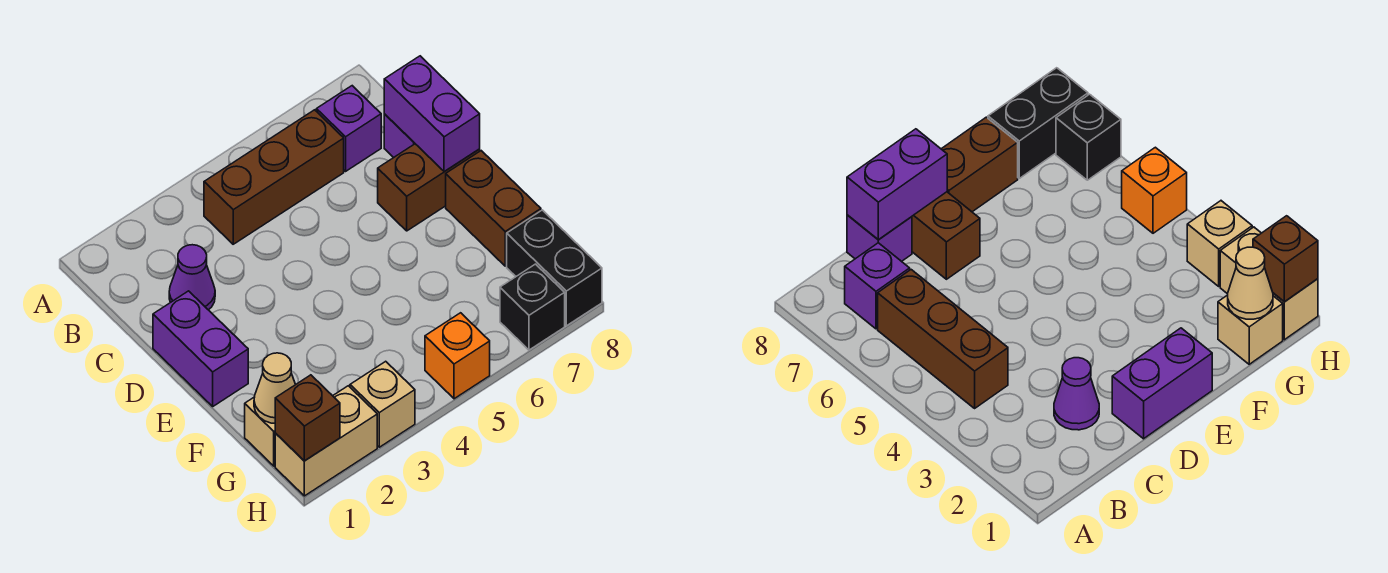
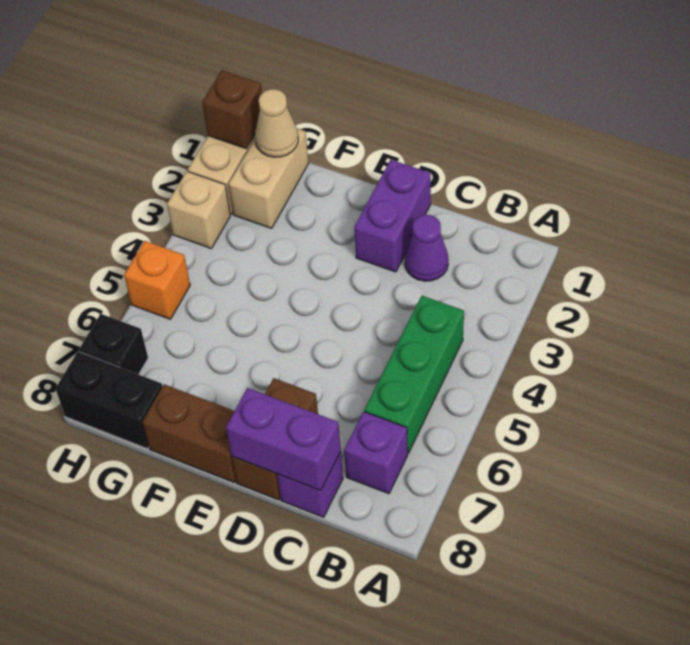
brown 1x3 brick [204,110,344,244] -> green 1x3 brick [364,296,464,453]
purple 1x2 brick [153,291,248,406] -> purple 1x2 brick turned to [354,160,431,272]
tan 1x1 brick [245,397,275,466] -> tan 1x2 brick [229,128,309,228]

